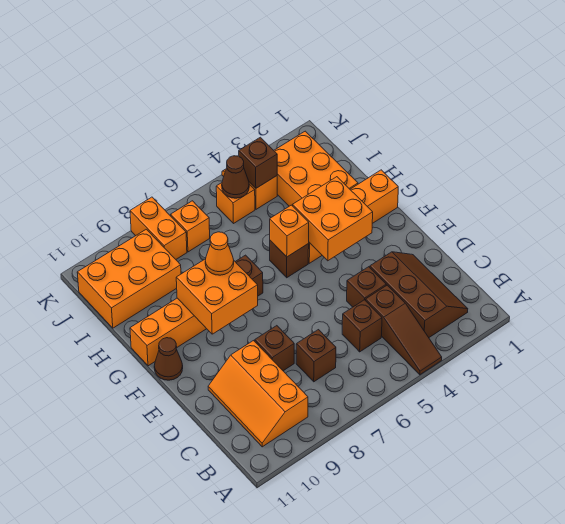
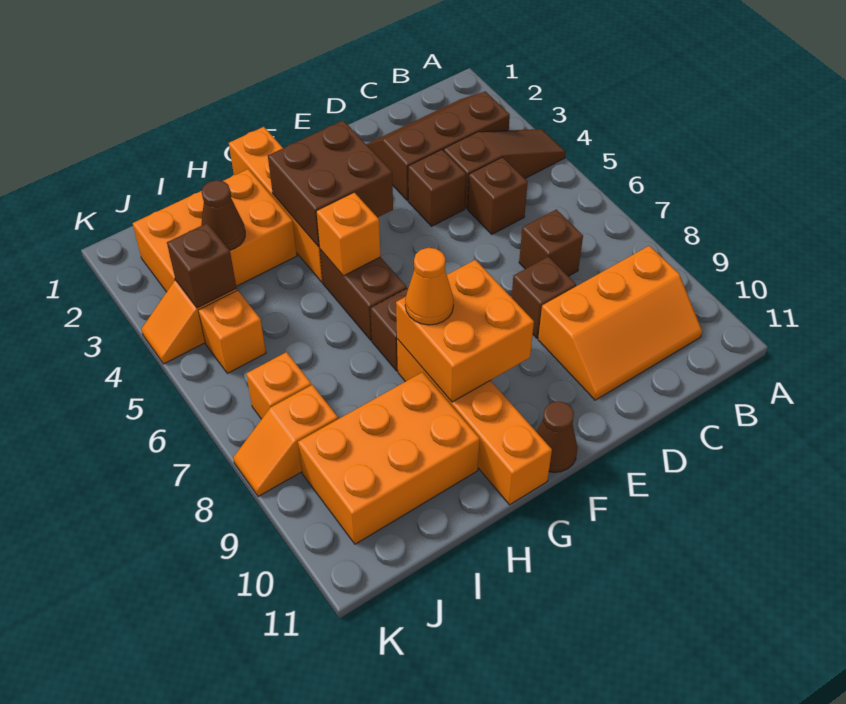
orange 2x2 brick [293,177,373,261] -> brown 2x2 brick [268,120,393,247]
brown 1x1 brick [270,241,309,278] -> brown 1x2 brick [320,249,407,340]
orange 2x3 brick [77,229,181,328] -> orange 2x3 brick turned to [298,372,480,544]
brown 1x1 cone [222,156,249,198] -> brown 1x1 cone moved to [201,180,245,250]
orange 1x2 brick [130,197,187,259] -> orange 1x2 slope [233,385,338,497]

